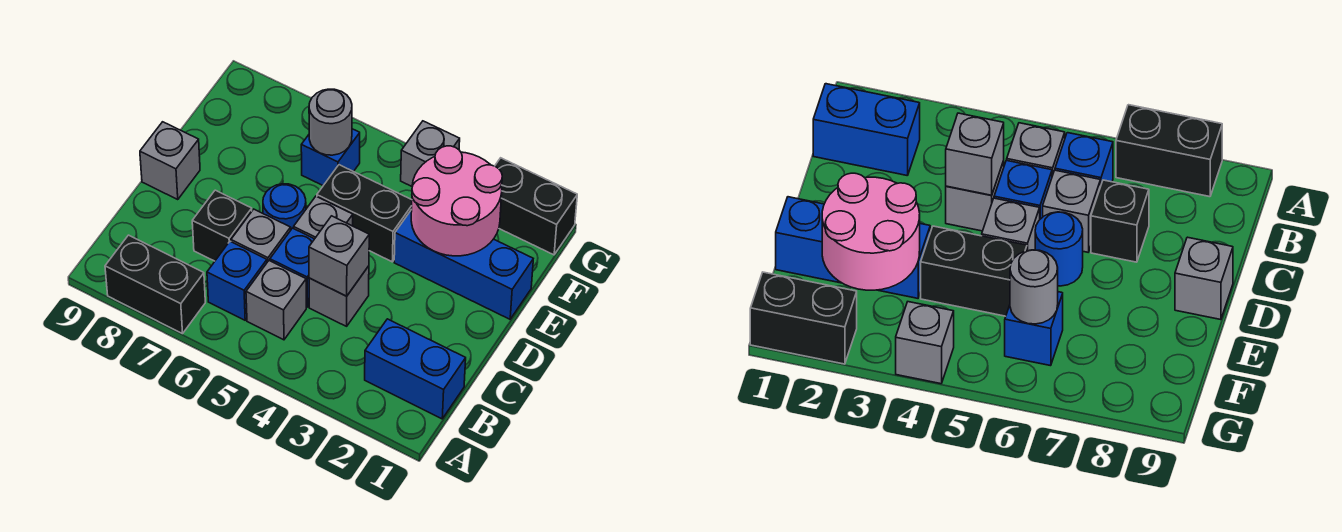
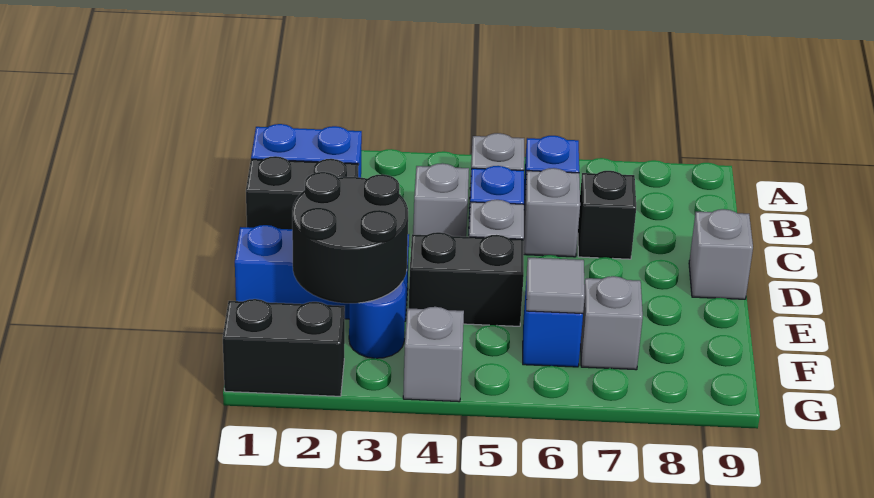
black 1x2 brick [105,235,205,334] -> black 1x2 brick moved to [246,156,359,229]
grey 1x1 brick [309,216,369,296] -> grey 1x1 brick moved to [581,276,643,370]
blue 1x1 round brick [263,184,306,229] -> blue 1x1 round brick moved to [349,281,406,358]
pink 2x2 round brick [411,146,502,256] -> black 2x2 round brick [292,172,408,303]
grey 1x1 round brick [309,89,352,155] -> grey 1x1 tile [526,258,585,313]

